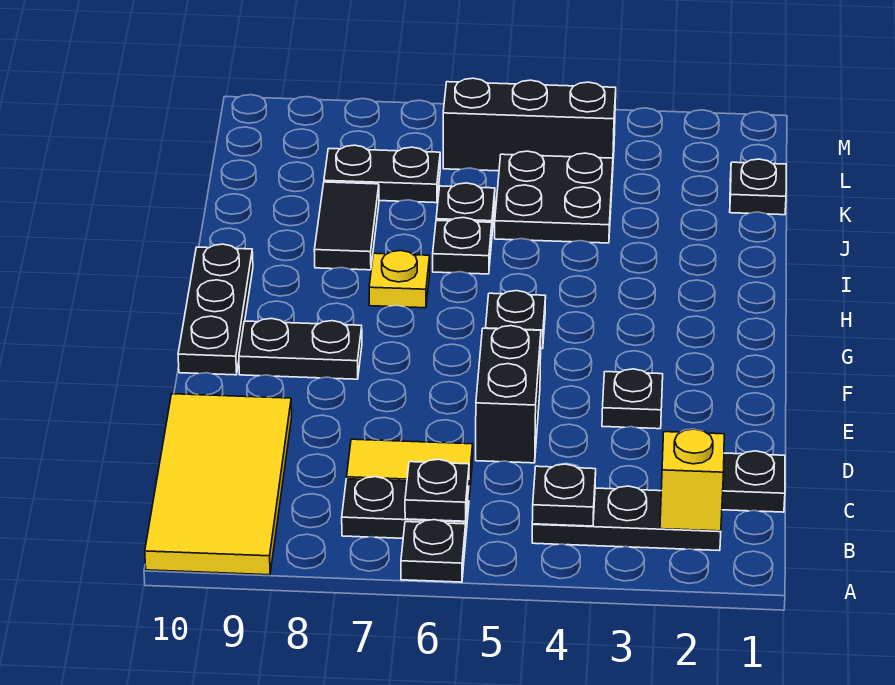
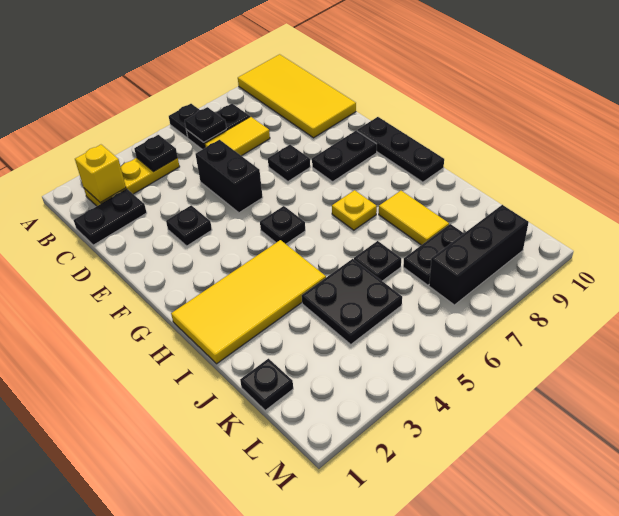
black 1x3 plate [532,486,721,551] -> yellow 1x3 plate [84,158,180,206]
none -> yellow 2x4 tile [171,240,326,364]
black 1x1 plate [433,218,492,274] -> black 1x1 plate moved to [268,145,310,181]
black 1x2 tile [314,182,379,270] -> yellow 1x2 tile [379,191,449,245]
black 1x3 brick [443,78,616,171] -> black 1x3 brick moved to [429,205,529,305]

